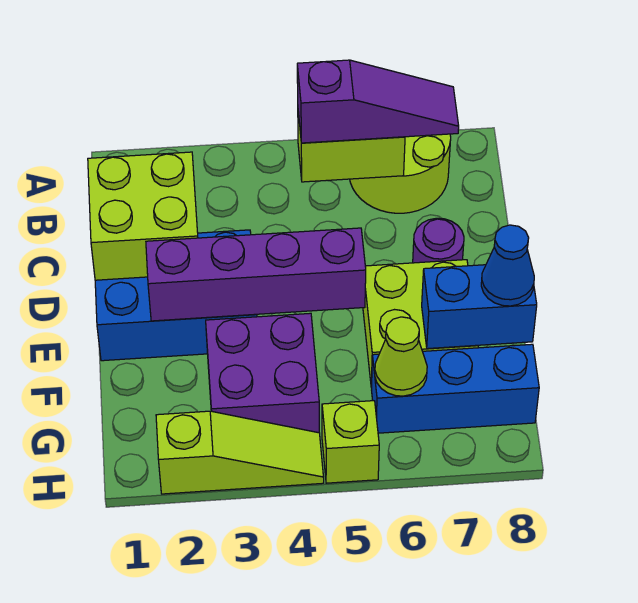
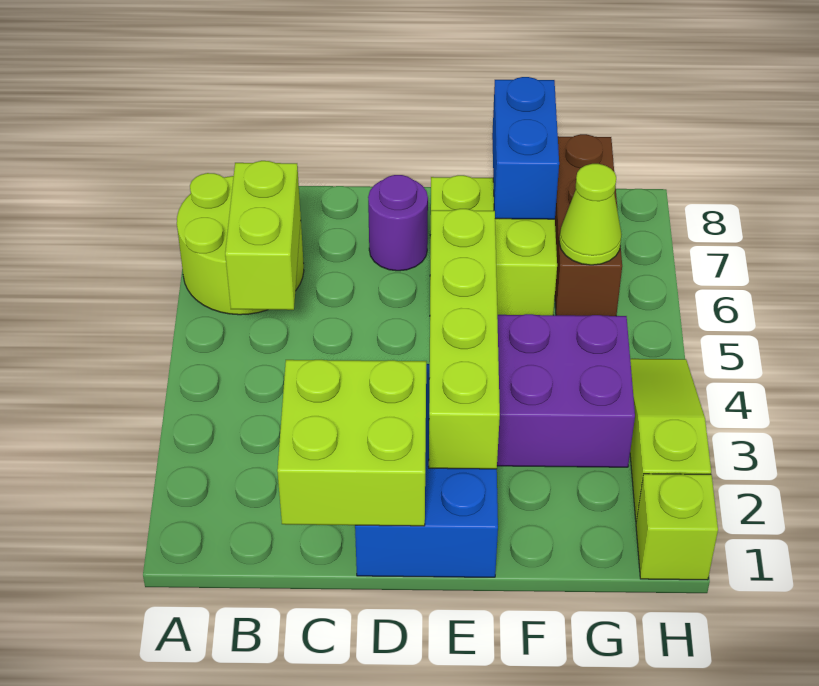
purple 1x3 slope [297,60,459,143] -> none
purple 1x4 brick [146,228,366,321] -> lime 1x4 brick [429,209,500,469]
blue 1x1 cone [481,225,534,306] -> none
blue 1x3 brick [372,344,539,433] -> brown 1x3 brick [555,134,622,316]
lime 1x1 brick [322,401,379,483] -> lime 1x1 brick moved to [636,474,718,580]

